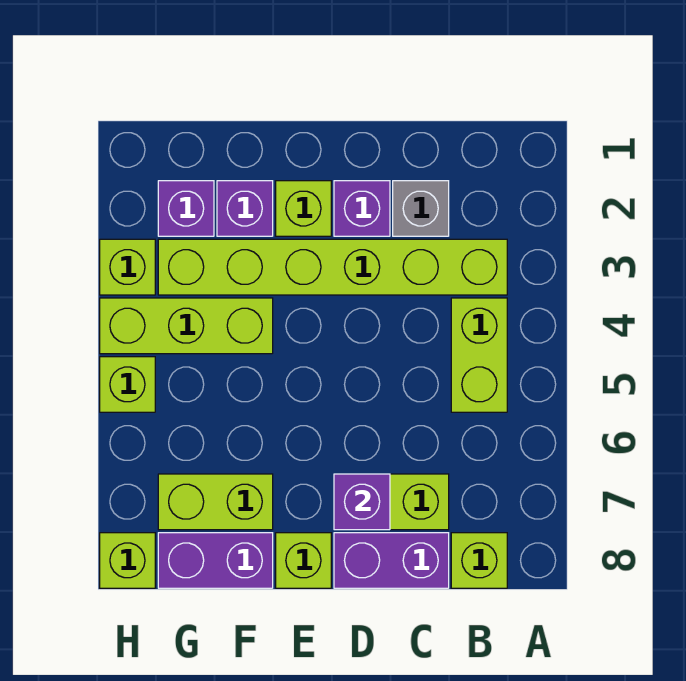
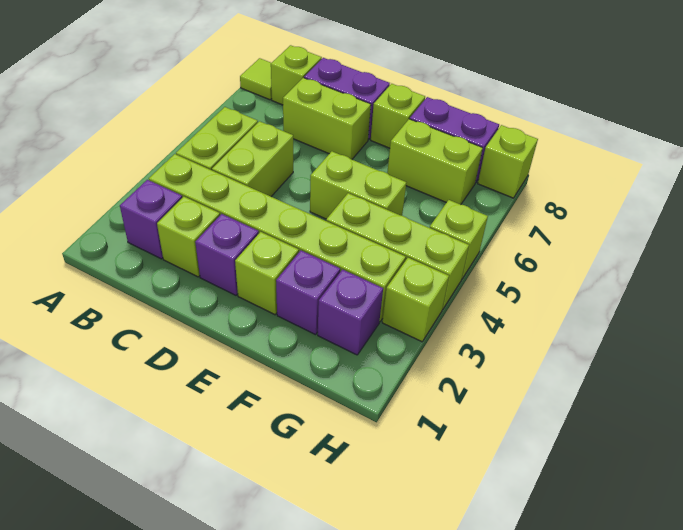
none -> lime 1x1 tile [240,58,272,100]
grey 1x1 brick [393,181,449,236] -> lime 1x1 brick [157,197,220,277]
none -> lime 1x2 brick [212,121,293,196]
purple 1x1 brick [334,474,390,530] -> purple 1x1 brick moved to [120,180,182,259]
none -> lime 1x2 brick [310,151,406,219]

